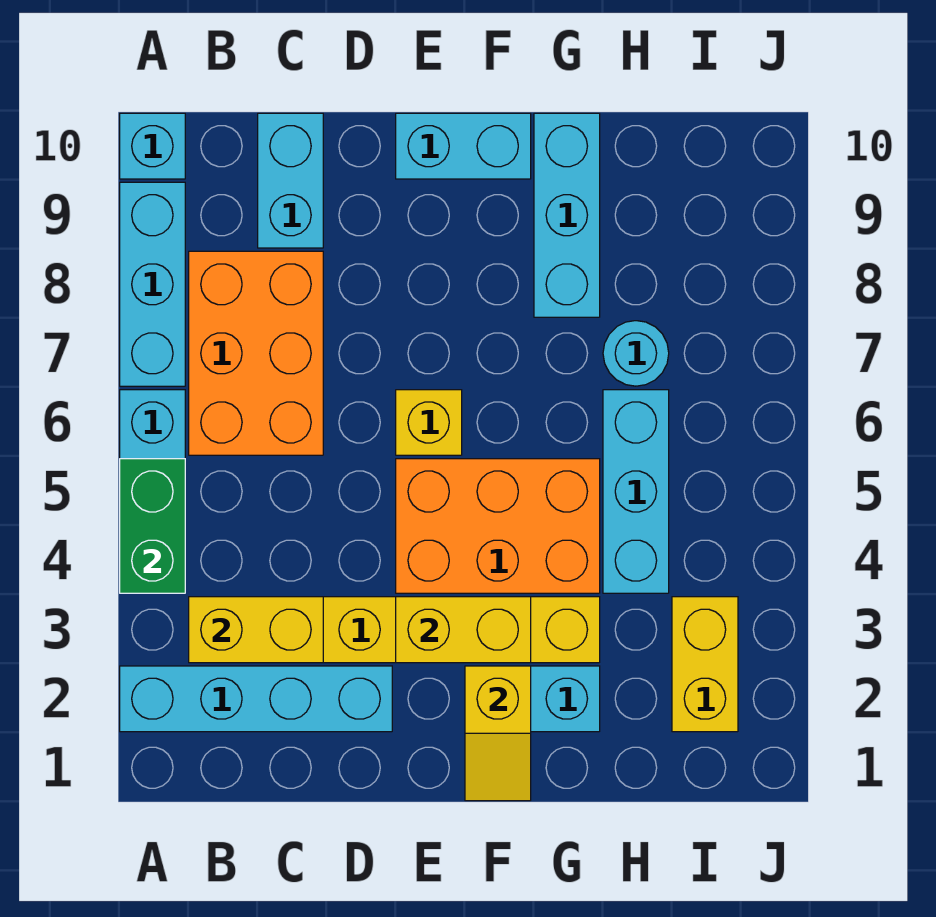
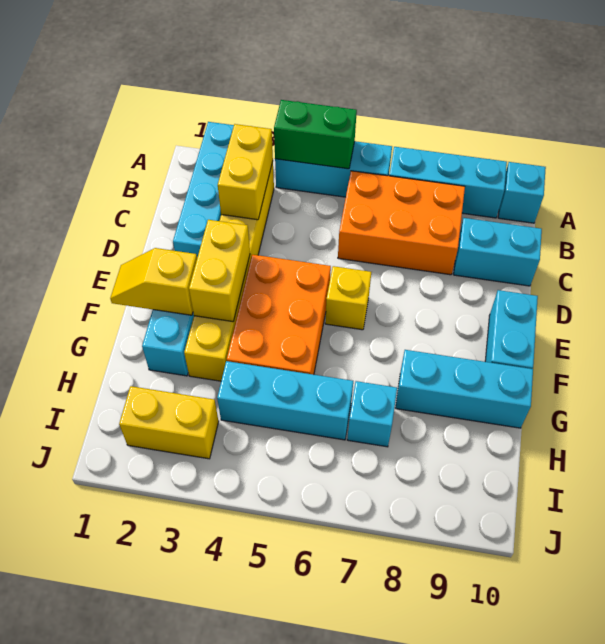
cyan 1x1 round brick [603,321,669,386] -> cyan 1x1 brick [347,381,397,447]

